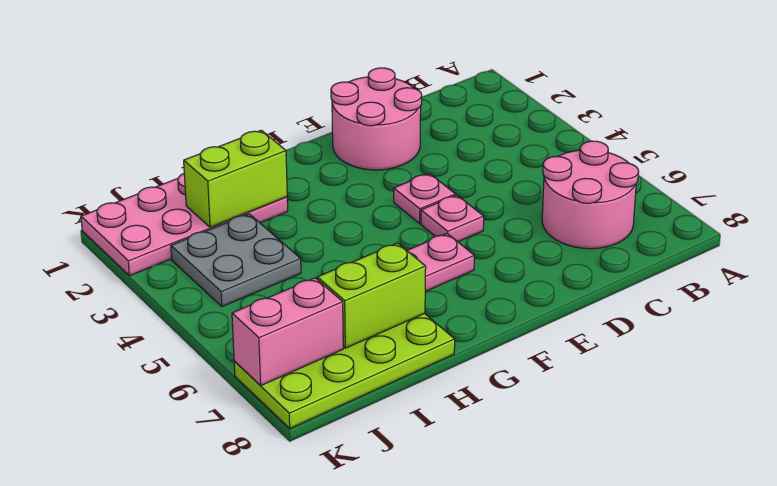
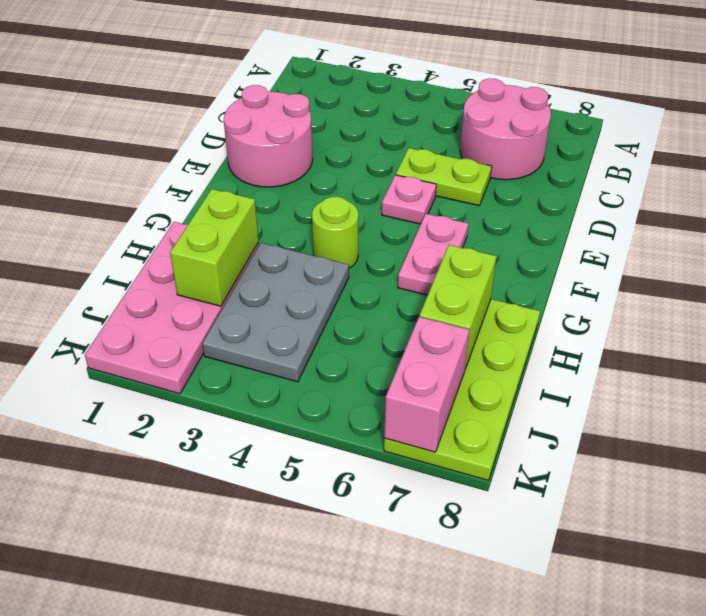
none -> lime 1x2 plate [396,148,492,206]
pink 1x1 plate [394,173,456,223] -> none
none -> lime 1x1 round brick [312,197,358,268]
grey 2x2 plate [171,214,301,307] -> grey 2x3 plate [202,243,349,382]

